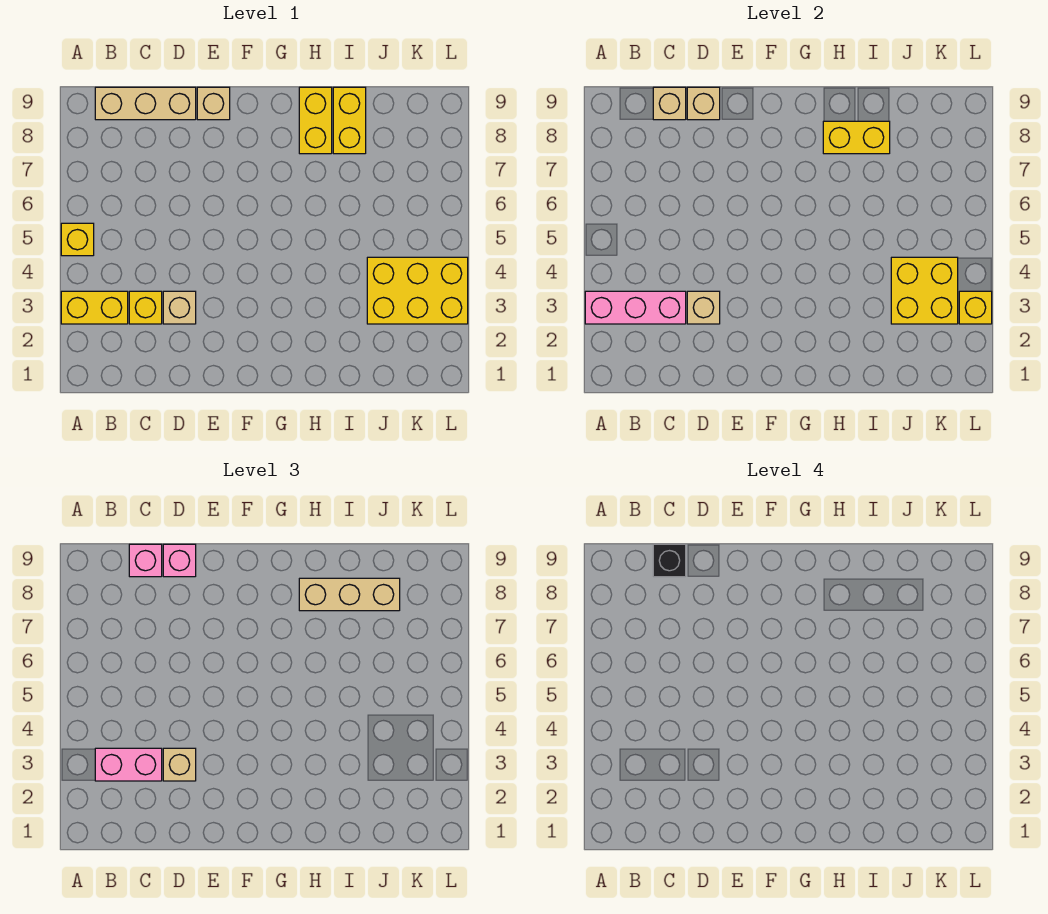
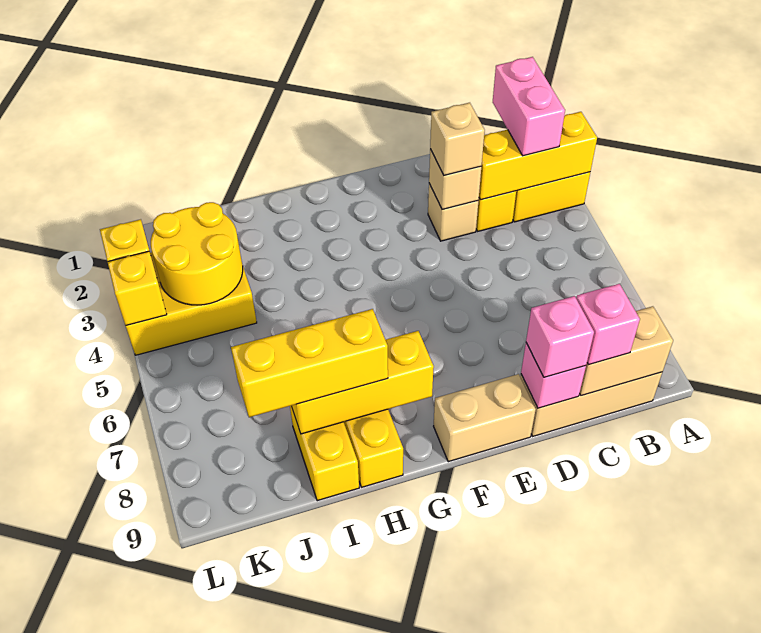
pink 1x3 brick [585,291,686,324] -> yellow 1x3 brick [479,112,597,200]
yellow 1x1 brick [61,223,94,256] -> yellow 1x1 brick moved to [108,251,167,326]
pink 1x2 brick [95,748,162,781] -> pink 1x2 brick turned to [493,57,565,156]
tan 1x1 brick [653,87,686,120] -> tan 1x2 brick [579,306,673,396]
black 1x1 brick [653,544,686,577] -> none
tan 1x1 brick [687,87,720,120] -> pink 1x1 brick [521,343,586,408]
tan 1x1 brick [197,87,230,120] -> tan 1x2 brick [434,374,536,462]
yellow 1x2 brick [823,121,890,154] -> yellow 1x3 brick [291,331,434,434]
tan 1x3 brick [299,578,400,611] -> yellow 1x3 brick [231,309,388,417]
yellow 2x2 brick [891,257,958,324] -> yellow 2x2 round brick [151,202,243,305]

